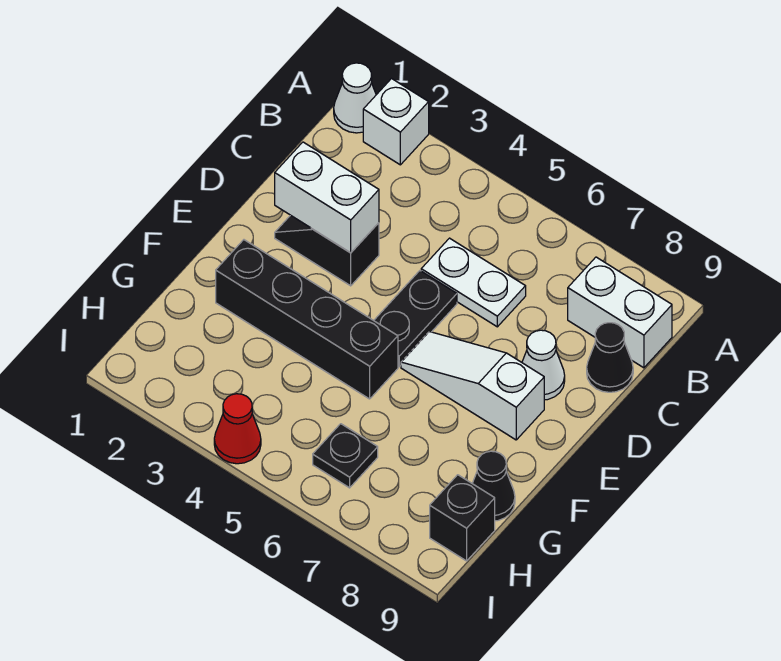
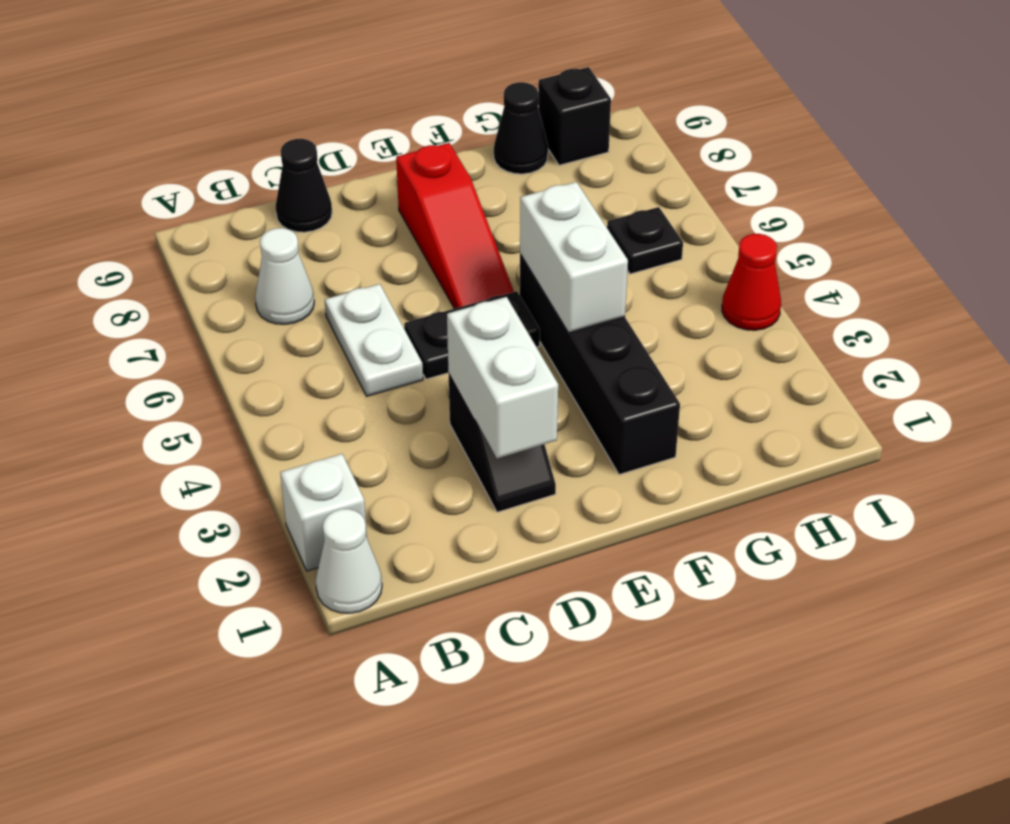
white 1x2 brick [568,257,672,368] -> white 1x2 brick moved to [520,182,628,333]
white 1x1 cone [522,330,565,400] -> white 1x1 cone moved to [255,228,314,324]
white 1x3 slope [401,332,544,440] -> red 1x3 slope [396,143,514,309]

